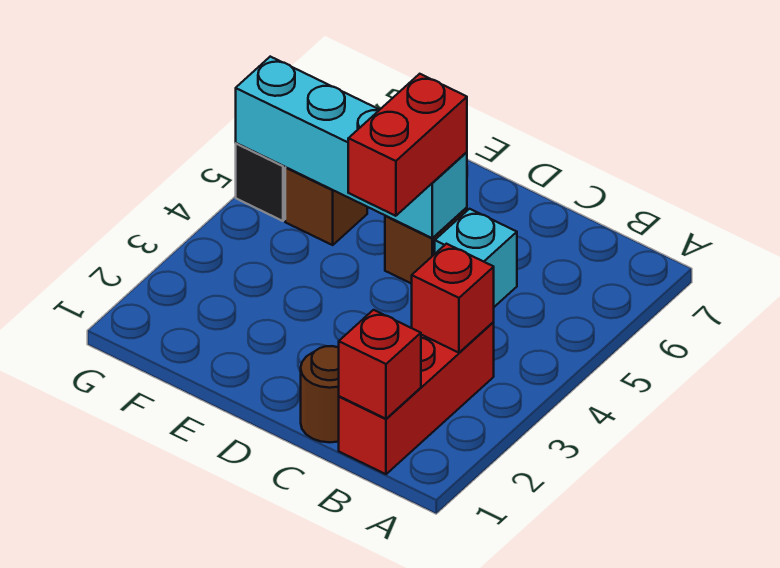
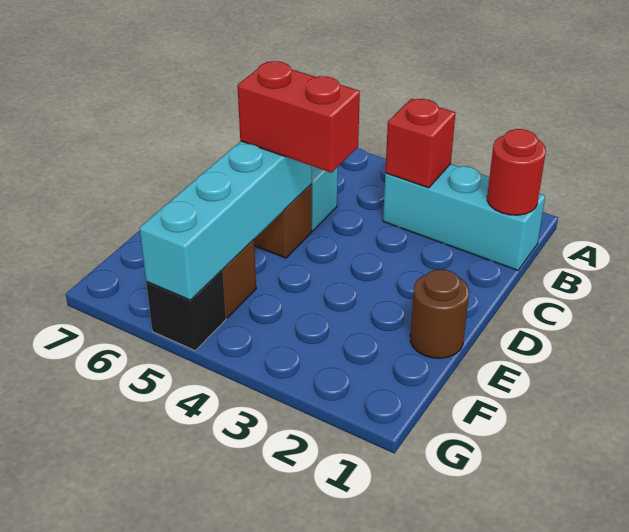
red 1x3 brick [339,322,494,474] -> cyan 1x3 brick [383,164,545,270]
red 1x1 brick [339,310,421,419] -> red 1x1 round brick [487,129,546,215]
brown 1x1 round brick [301,346,339,442] -> brown 1x1 round brick moved to [410,269,469,358]

